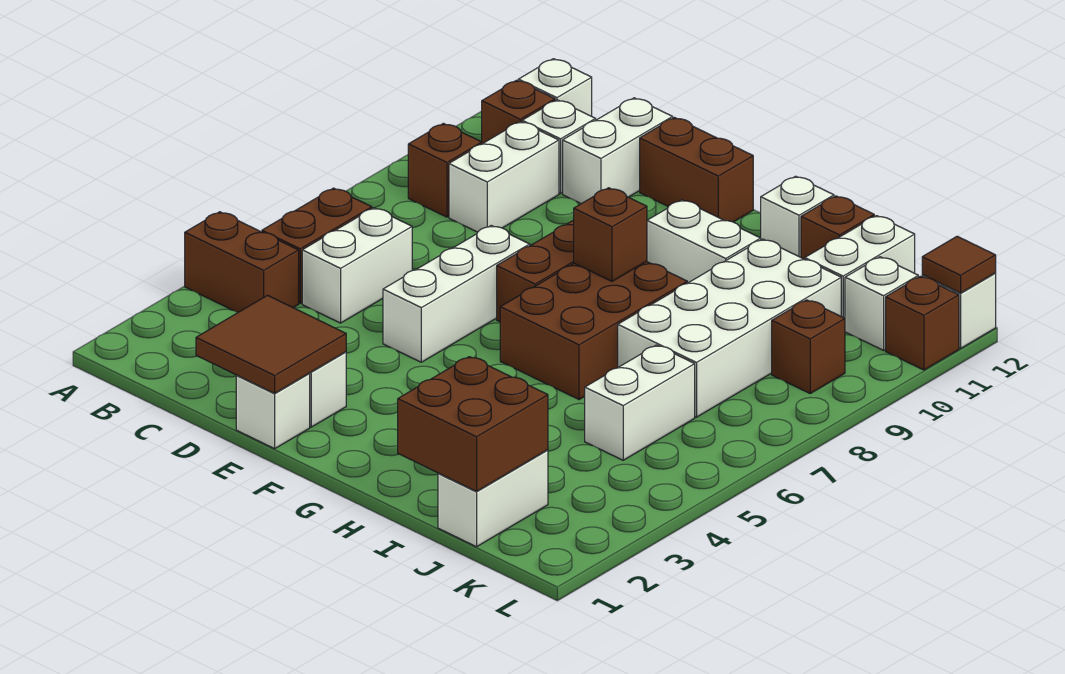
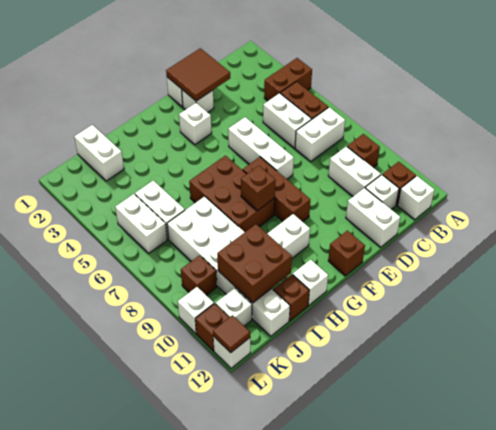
none -> white 1x2 brick [295,107,345,161]
brown 1x2 brick [640,118,753,222] -> brown 1x1 brick [328,231,365,276]
none -> white 1x1 brick [179,103,212,145]
brown 2x2 brick [398,357,548,491] -> brown 2x2 brick moved to [217,224,292,303]
none -> white 1x2 brick [115,194,167,253]
none -> white 1x1 brick [178,287,214,333]

